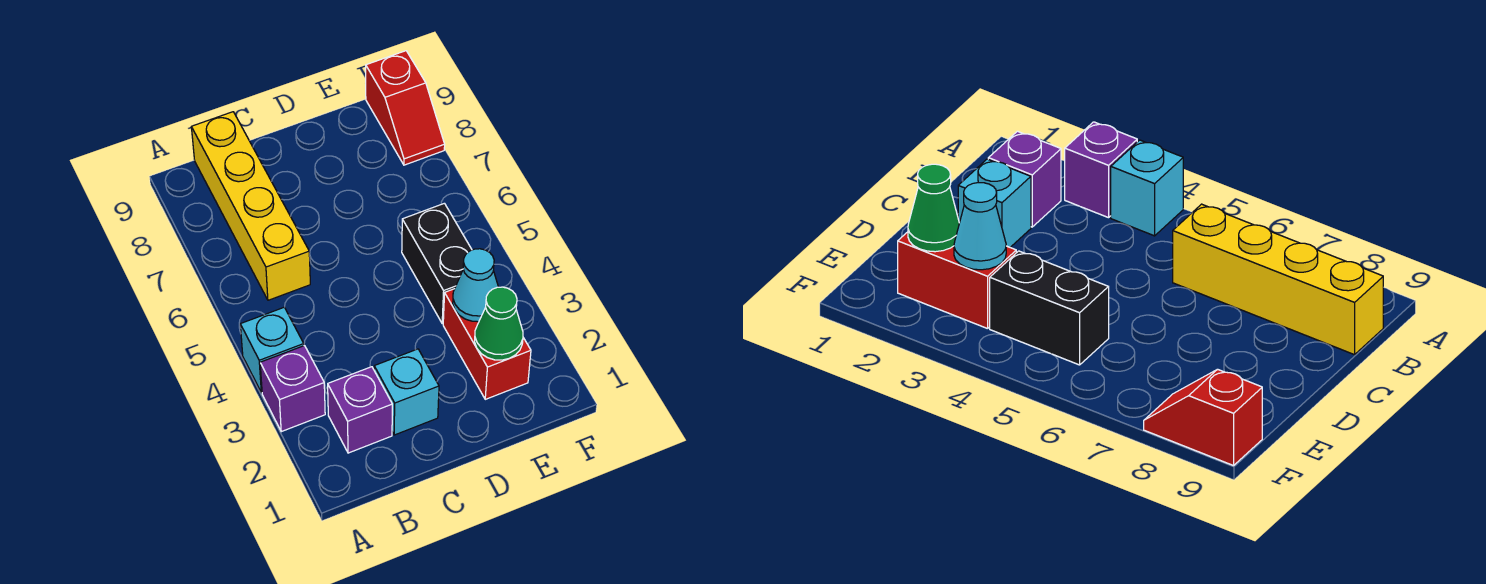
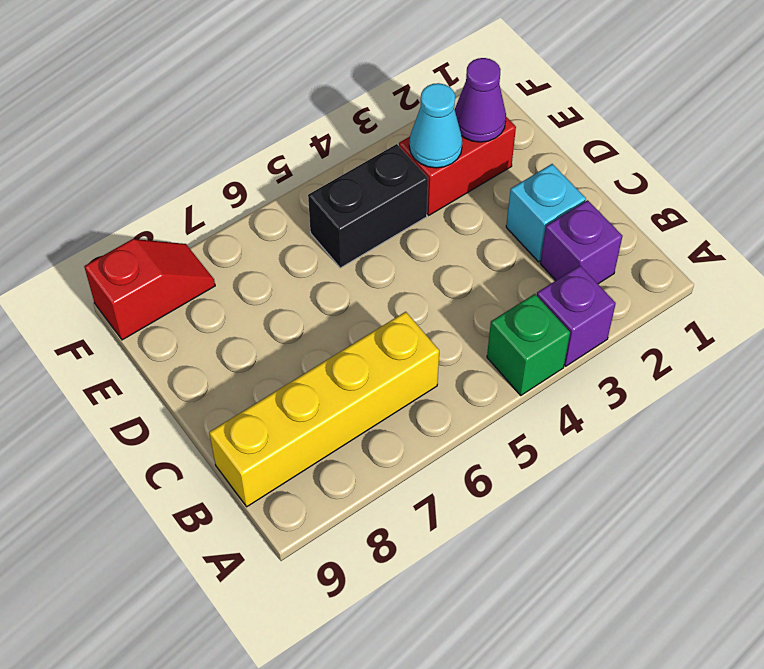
cyan 1x1 brick [240,307,304,393] -> green 1x1 brick [487,294,570,395]
green 1x1 cone [475,287,523,360] -> purple 1x1 cone [455,58,506,142]

